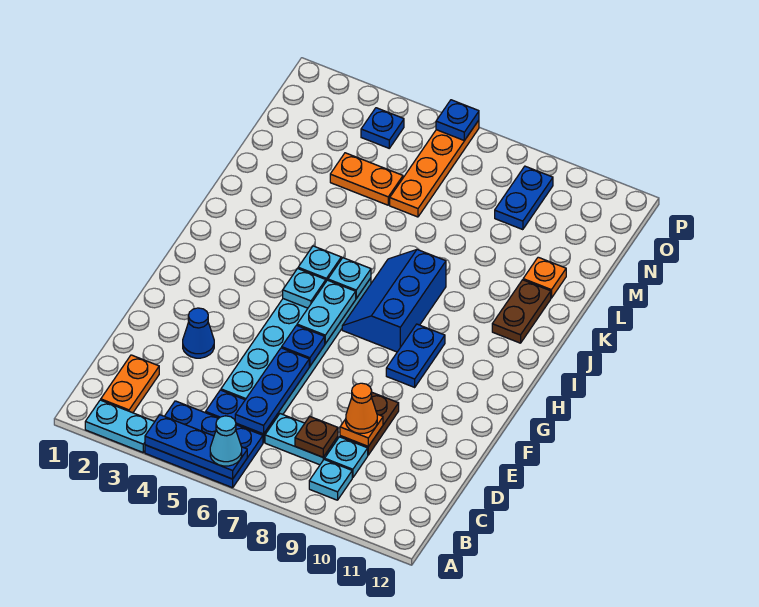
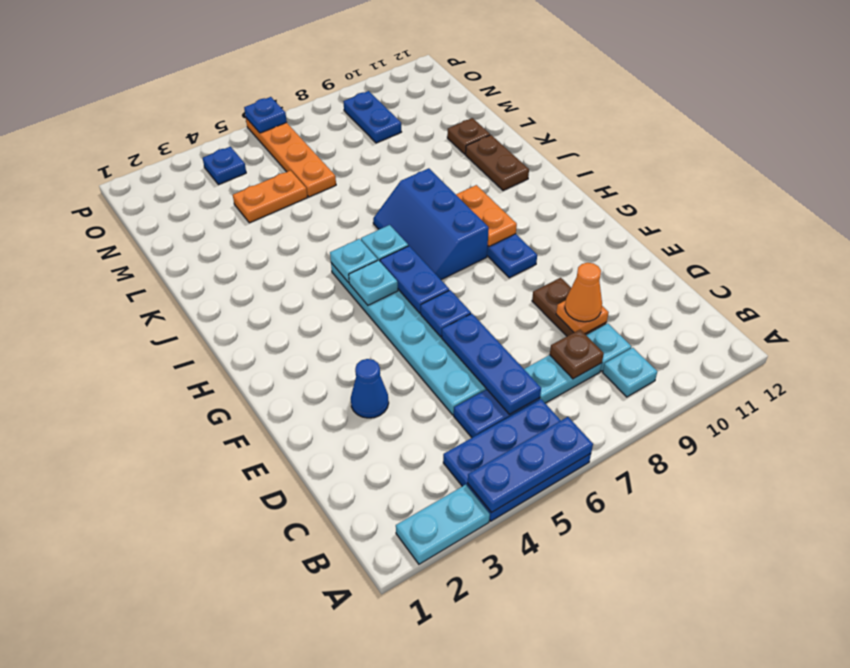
cyan 1x1 cone [210,416,242,466] -> none
orange 1x2 plate [101,355,159,413] -> orange 1x2 plate moved to [456,185,517,246]
cyan 1x2 plate [297,280,356,344] -> blue 1x2 plate [380,246,449,313]
orange 1x1 plate [523,257,566,298] -> brown 1x1 plate [447,118,490,154]

